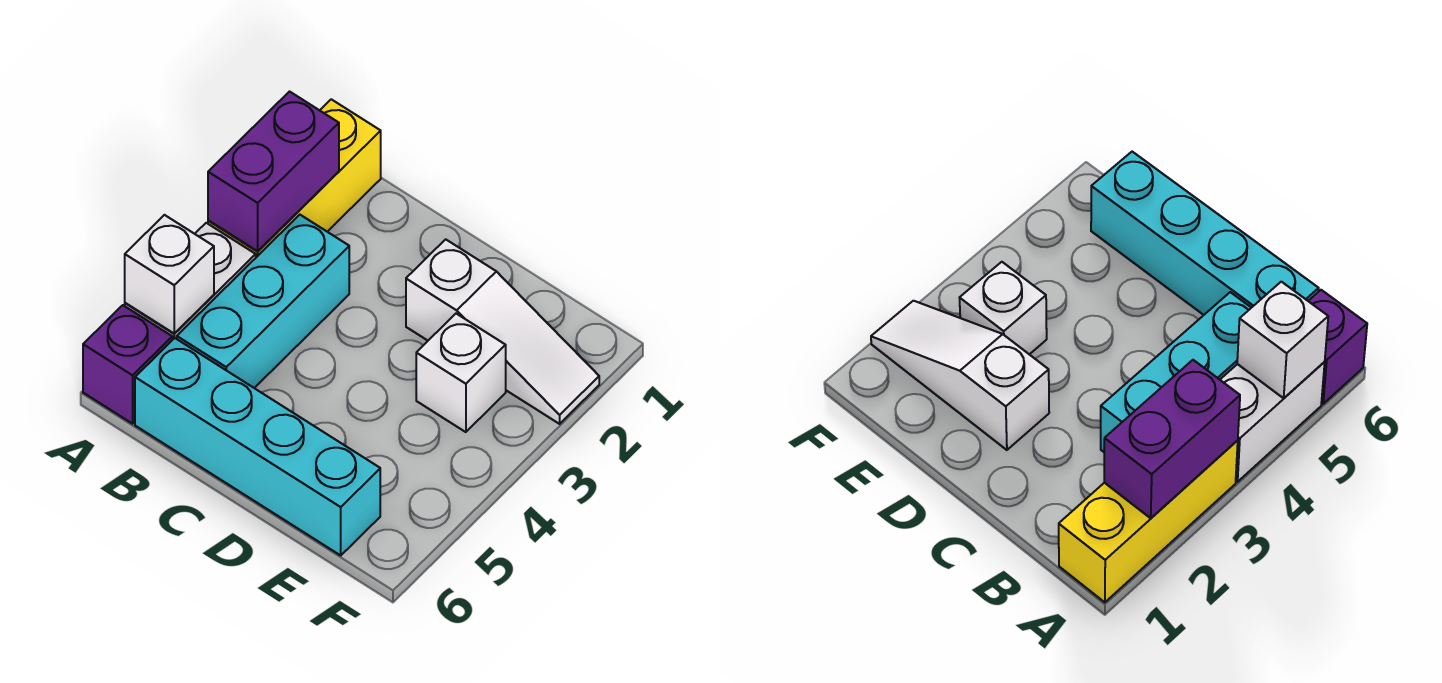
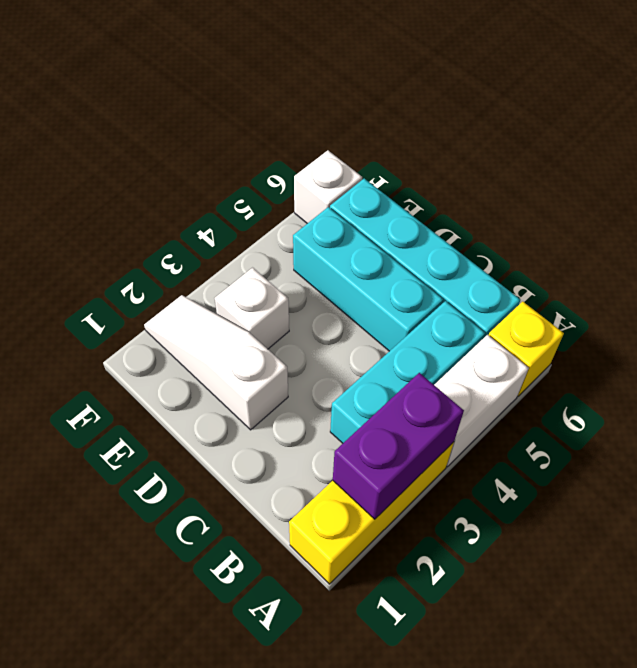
white 1x1 brick [125,215,214,334] -> white 1x1 brick moved to [294,150,362,224]
purple 1x1 brick [83,305,172,424] -> yellow 1x1 brick [489,301,564,396]
none -> cyan 1x3 brick [293,207,443,351]

